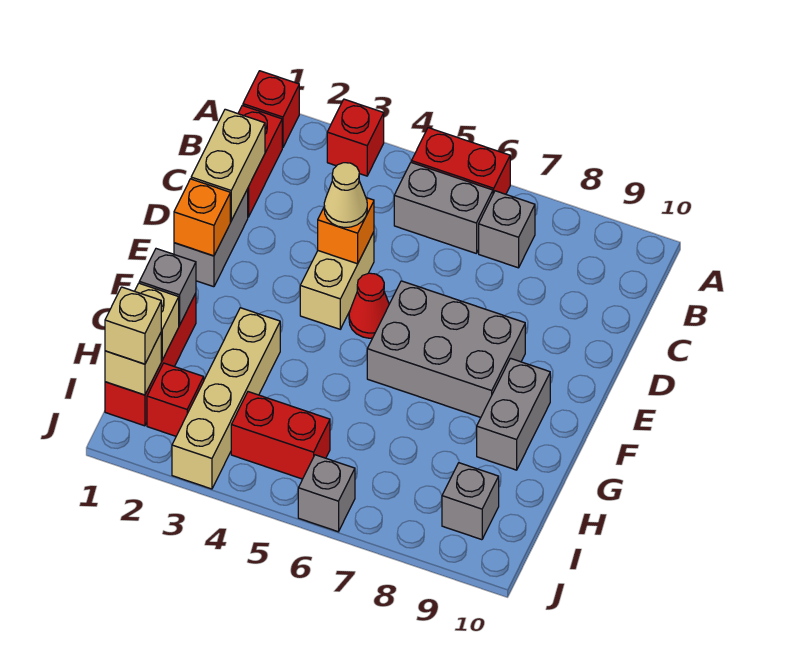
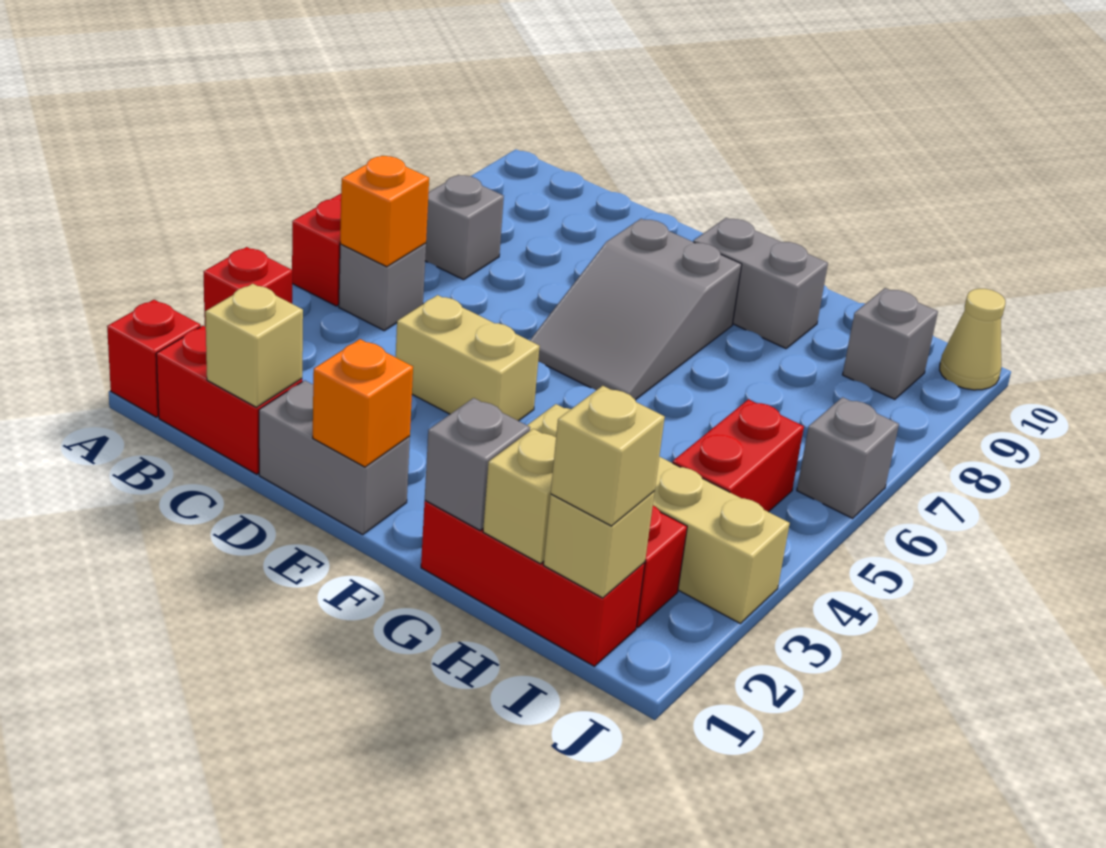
grey 1x2 brick [394,163,493,253] -> grey 1x1 brick [339,243,426,331]
tan 1x2 brick [191,109,265,221] -> tan 1x1 brick [205,284,303,407]
orange 1x1 brick [318,198,374,264] -> orange 1x1 brick moved to [340,156,429,267]
tan 1x1 cone [324,163,367,228] -> tan 1x1 cone moved to [940,289,1006,390]
red 1x1 cone [349,273,389,338] -> none
grey 2x3 brick [367,281,525,417] -> grey 2x3 slope [530,219,742,400]

